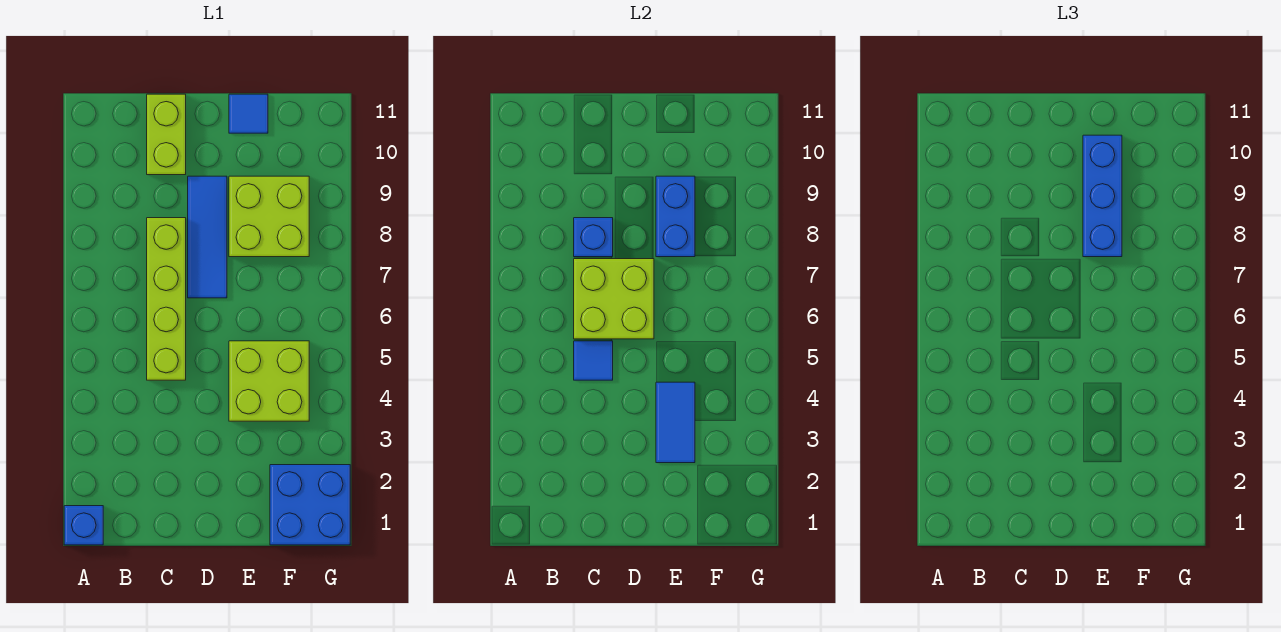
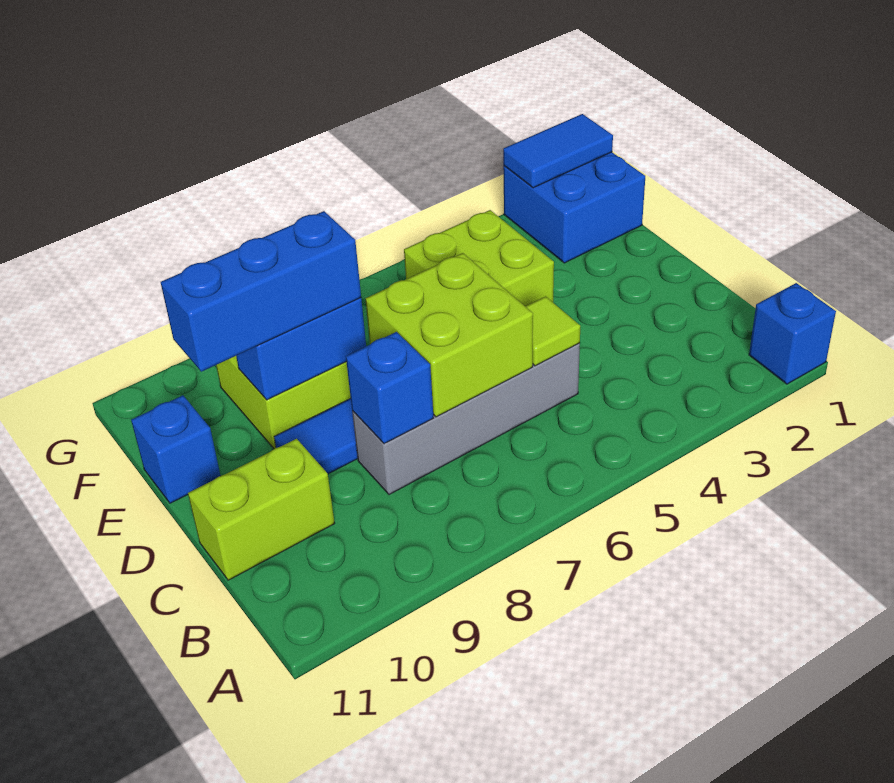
lime 1x4 brick [147,218,186,380] -> grey 1x4 brick [352,343,580,495]
blue 1x1 tile [574,341,613,380] -> lime 1x1 tile [525,297,580,366]
blue 1x2 tile [656,382,695,463] -> blue 1x2 tile moved to [503,114,613,188]
blue 1x1 tile [229,94,268,133] -> blue 1x1 brick [131,395,220,503]

